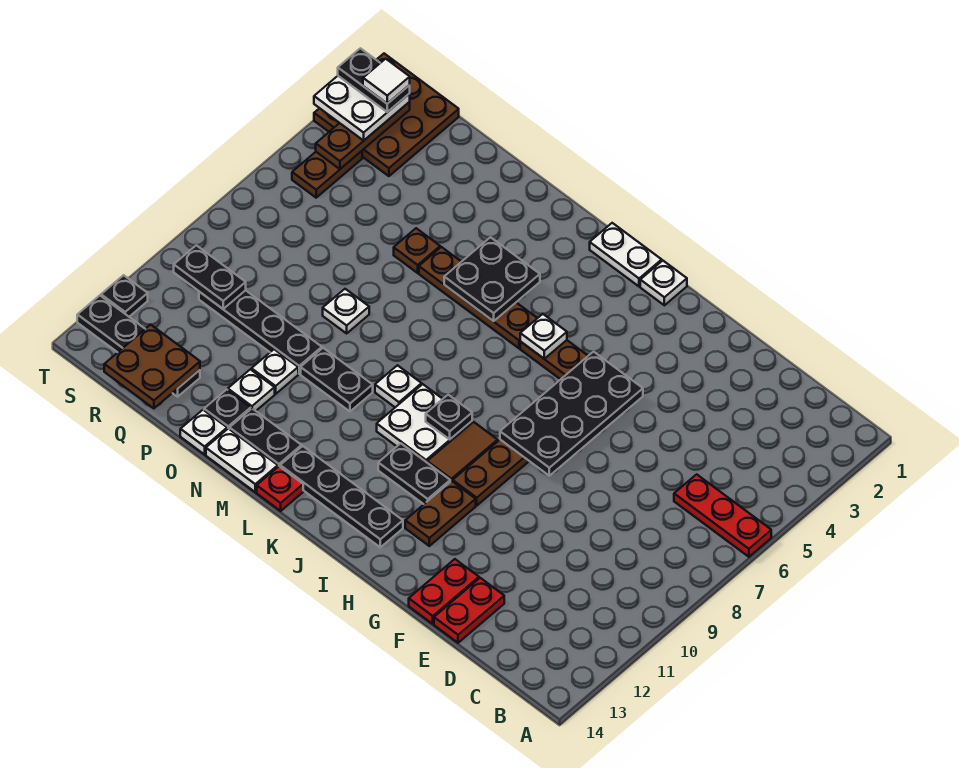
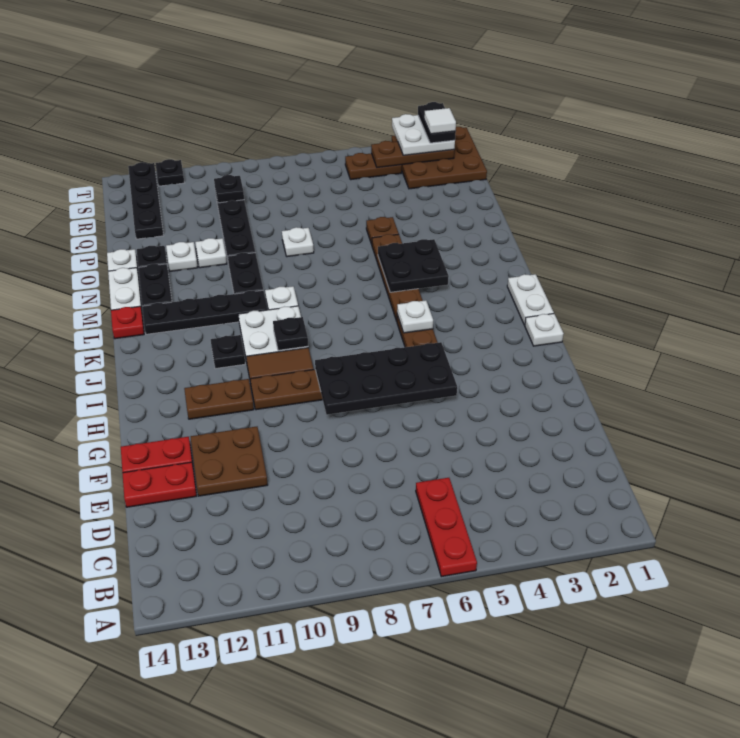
black 1x2 plate [378,443,450,504] -> black 1x1 plate [211,335,245,369]
black 1x4 plate [280,446,403,547] -> black 1x4 plate turned to [142,290,268,334]
brown 2x2 plate [104,325,200,408] -> brown 2x2 plate moved to [191,427,268,496]
black 1x2 plate [174,245,246,309] -> black 1x1 plate [214,175,244,203]

